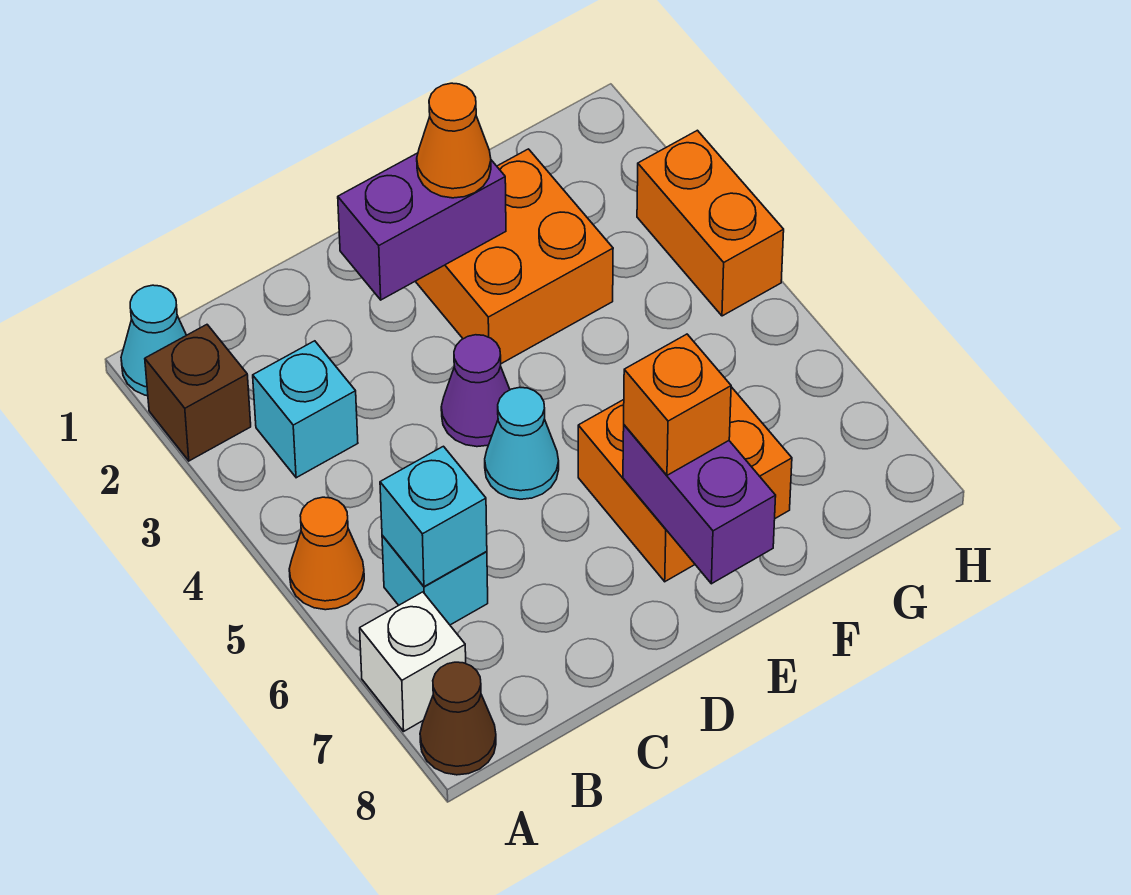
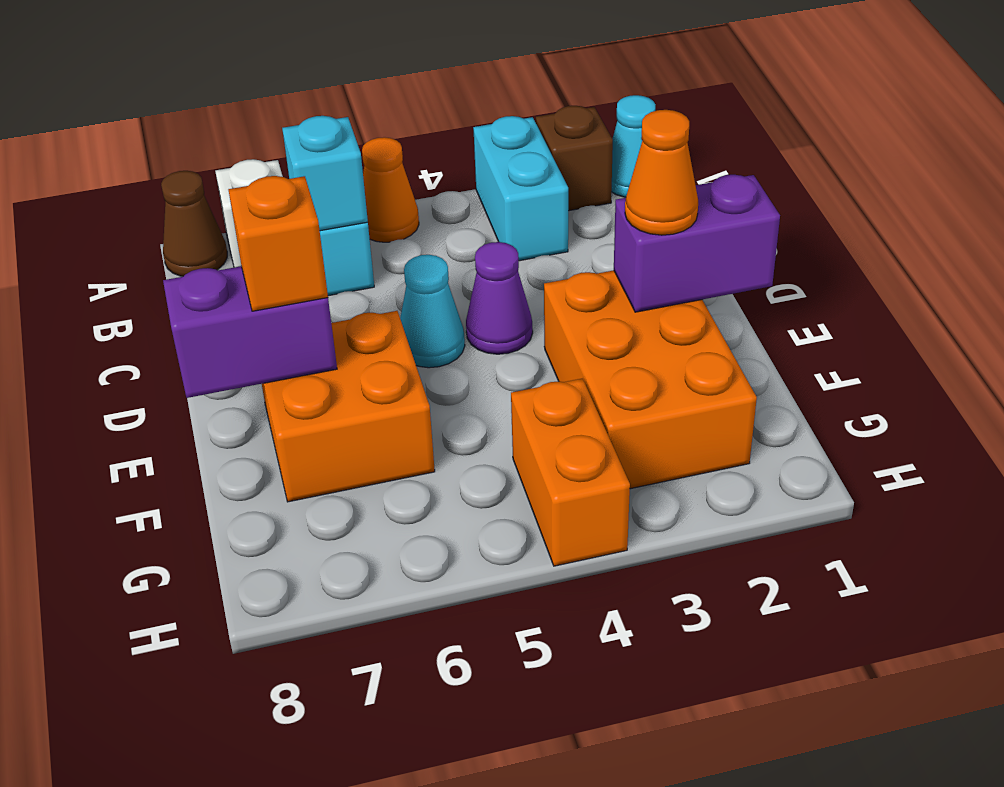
cyan 1x1 brick [253,341,358,478] -> cyan 1x2 brick [473,116,568,261]
purple 1x2 brick [338,153,506,300] -> purple 1x2 brick turned to [614,175,780,312]
orange 2x2 brick [415,149,613,364] -> orange 2x3 brick [544,270,757,489]
orange 1x2 brick [637,130,784,316] -> orange 1x2 brick turned to [511,379,630,566]

